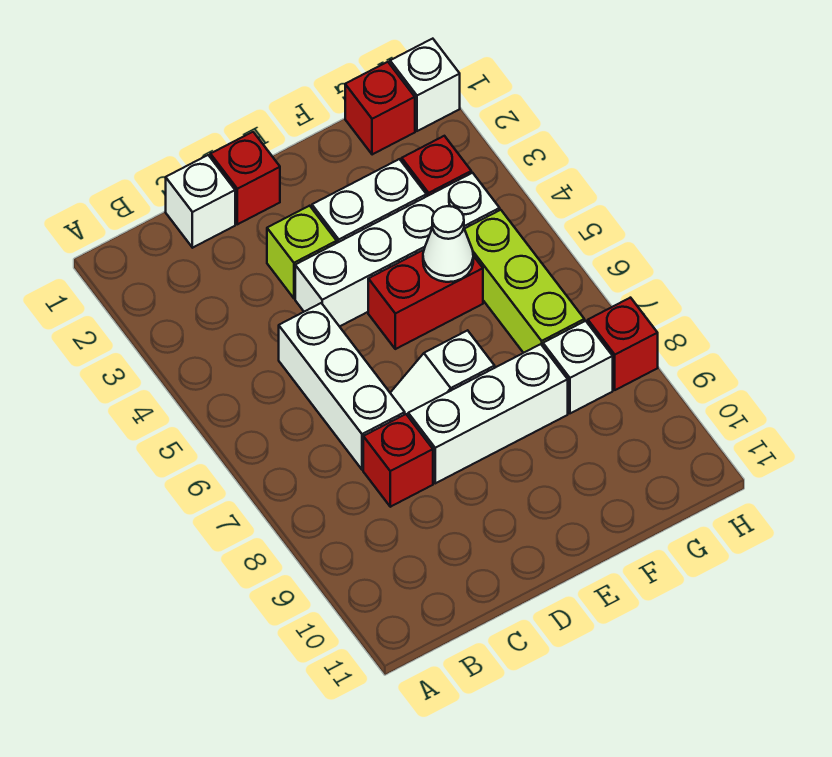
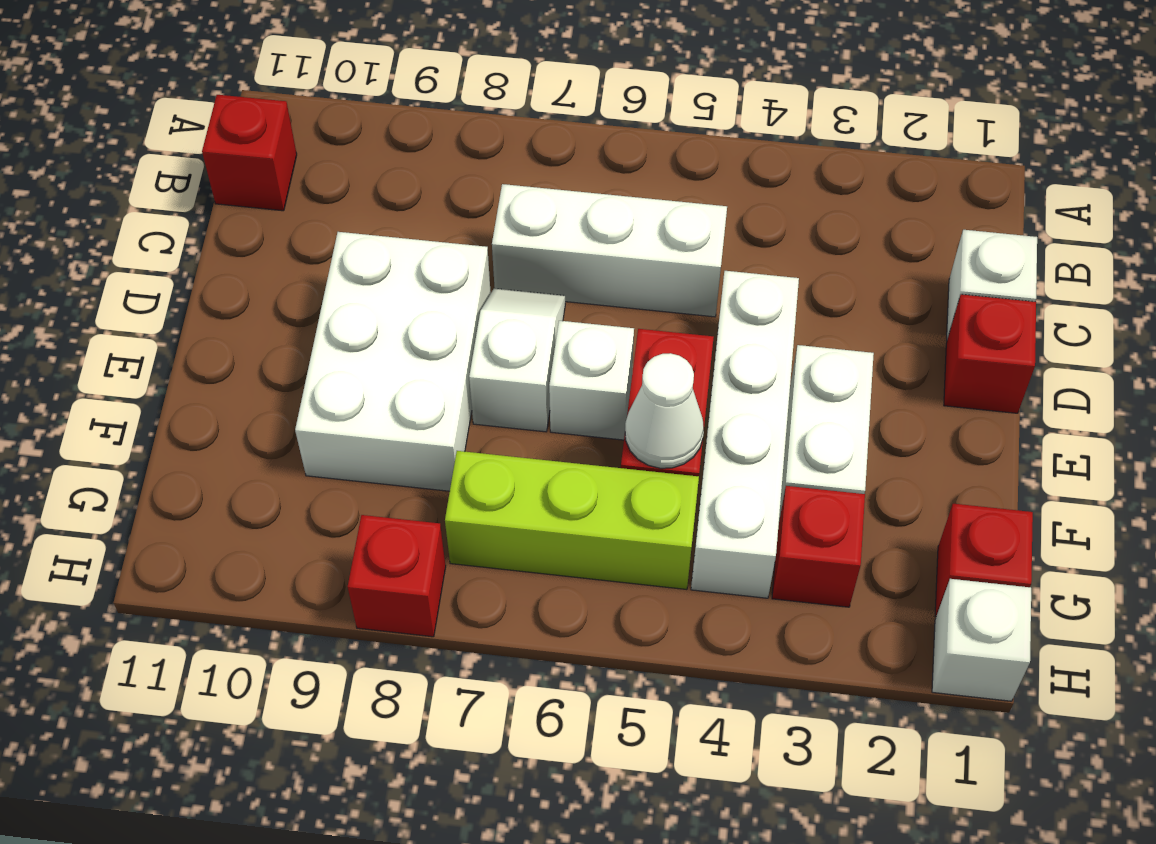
red 1x1 brick [363,414,433,507] -> red 1x1 brick moved to [202,95,297,211]
lime 1x1 brick [267,206,337,298] -> none
white 1x3 brick [408,344,568,483] -> white 2x3 brick [295,232,491,491]
white 1x1 brick [543,321,613,413] -> white 1x1 brick moved to [549,321,634,440]

